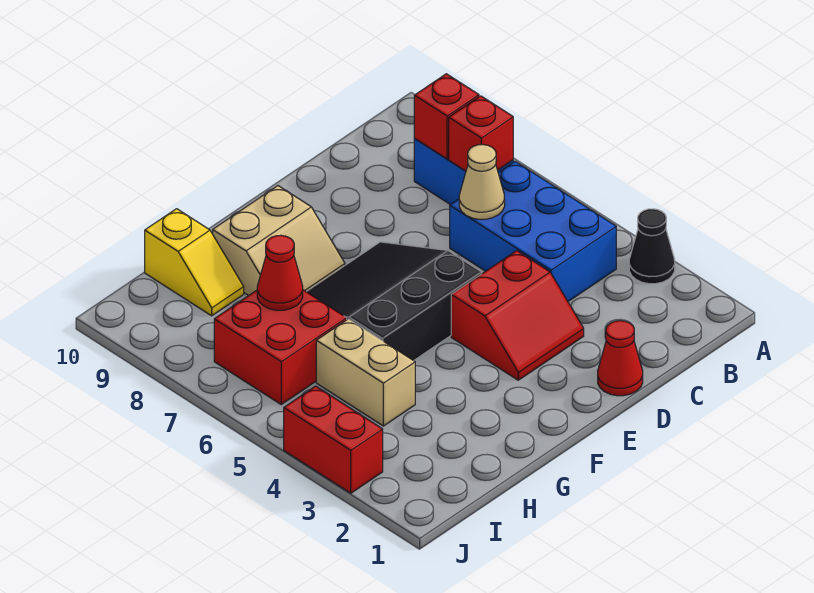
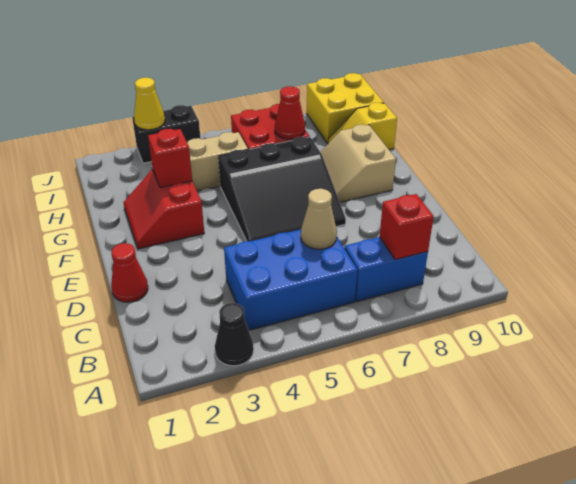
red 1x1 brick [449,96,513,171] -> red 1x1 brick moved to [148,129,192,188]
red 2x2 slope [451,251,584,380] -> red 2x2 slope moved to [124,169,204,249]
black 3x3 slope [307,242,482,361] -> black 3x3 slope turned to [218,137,346,241]
none -> yellow 2x2 brick [307,73,384,143]
red 1x2 brick [284,386,383,493] -> black 1x2 brick [132,105,200,163]
none -> yellow 1x1 cone [134,78,165,130]

